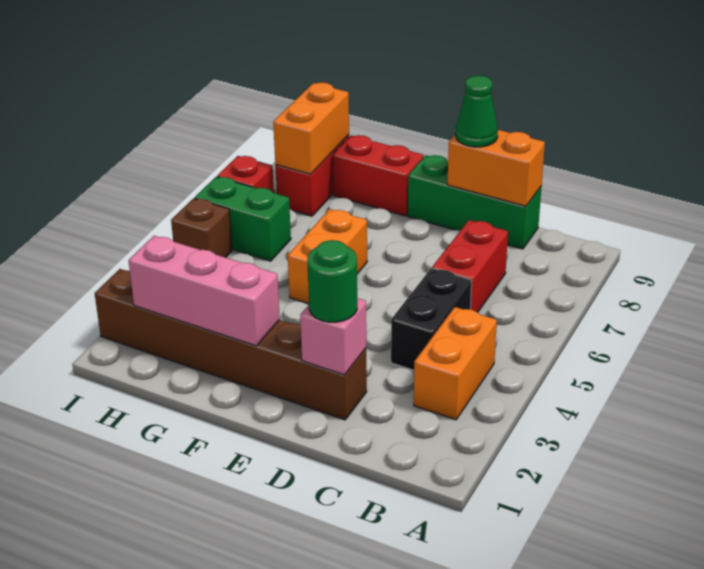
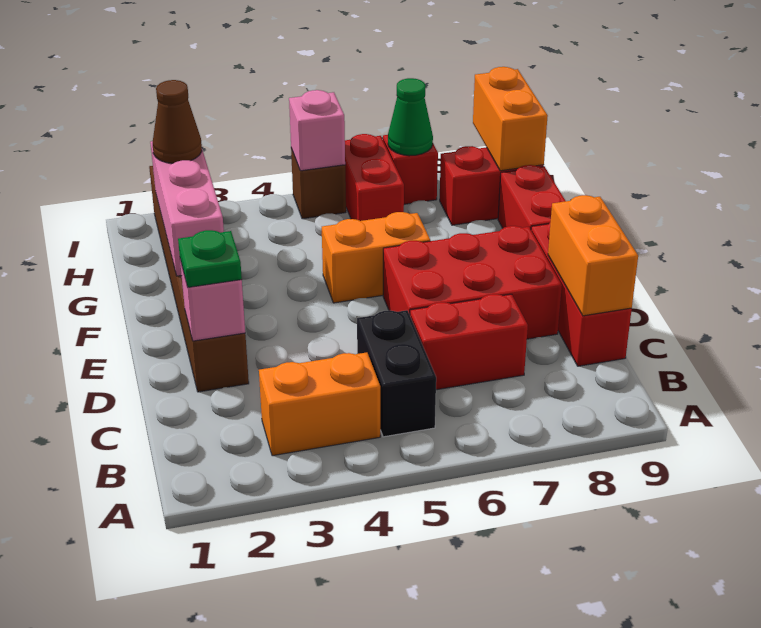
black 1x2 brick [391,268,472,370] -> black 1x2 brick turned to [357,310,436,437]
green 1x3 brick [408,155,542,249] -> red 1x3 brick [531,222,632,366]
green 1x1 round brick [307,240,357,322] -> green 1x1 plate [178,230,242,287]
none -> red 2x3 brick [383,226,562,339]
green 1x1 cone [456,75,498,147] -> green 1x1 cone moved to [388,78,433,156]
none -> brown 1x1 cone [153,80,202,163]
green 1x2 brick [195,177,291,261] -> red 1x2 brick [345,134,404,221]
orange 1x2 brick [273,83,349,174] -> orange 1x2 brick turned to [473,67,548,171]
none -> pink 1x1 brick [289,90,345,171]

